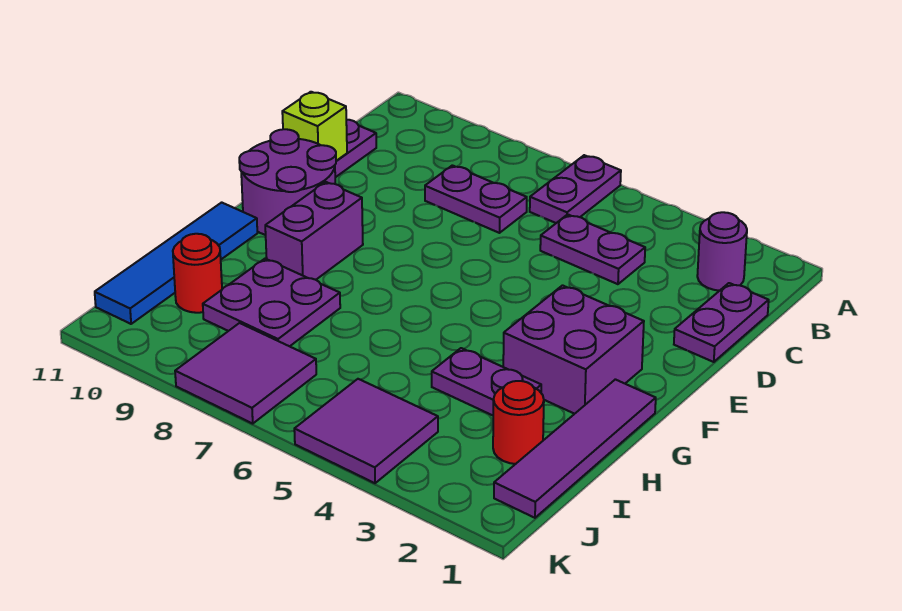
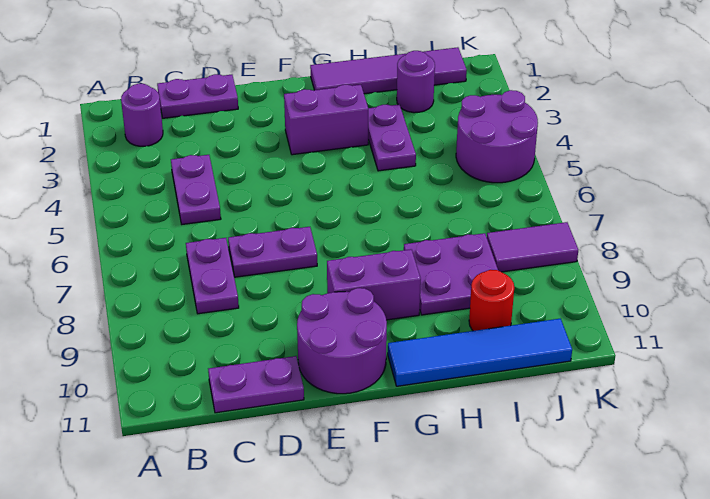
purple 1x2 plate [530,155,621,223] -> purple 1x2 plate moved to [228,227,317,277]
lime 1x1 brick [282,92,347,161] -> none
purple 2x2 brick [503,285,644,414] -> purple 1x2 brick [284,85,368,155]
red 1x1 round brick [493,381,544,464] -> purple 1x1 round brick [397,51,435,113]
purple 2x2 tile [294,379,438,483] -> purple 2x2 round brick [456,90,538,183]
purple 2x2 tile [175,323,316,423] -> purple 1x2 tile [487,222,578,272]

